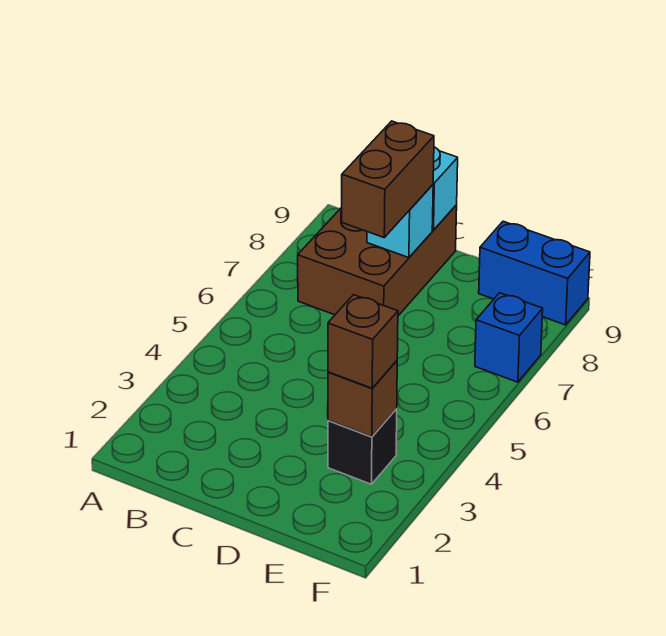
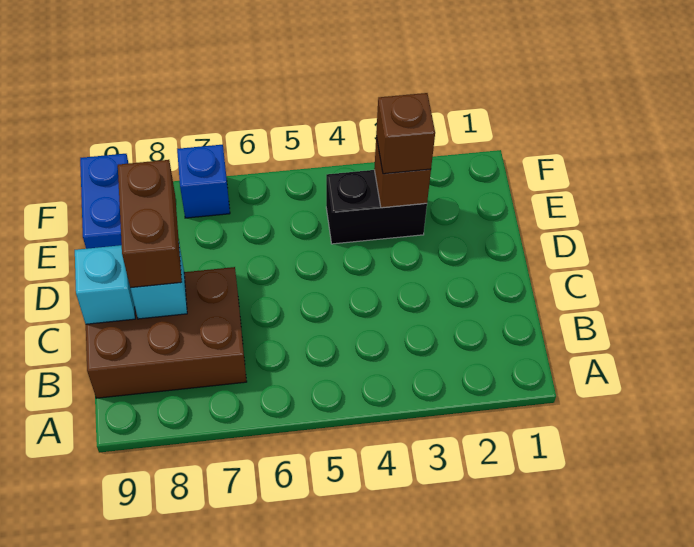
brown 1x2 brick [342,121,434,237] -> brown 1x2 brick turned to [117,160,182,288]
black 1x1 brick [328,408,397,484] -> black 1x2 brick [326,170,427,244]

